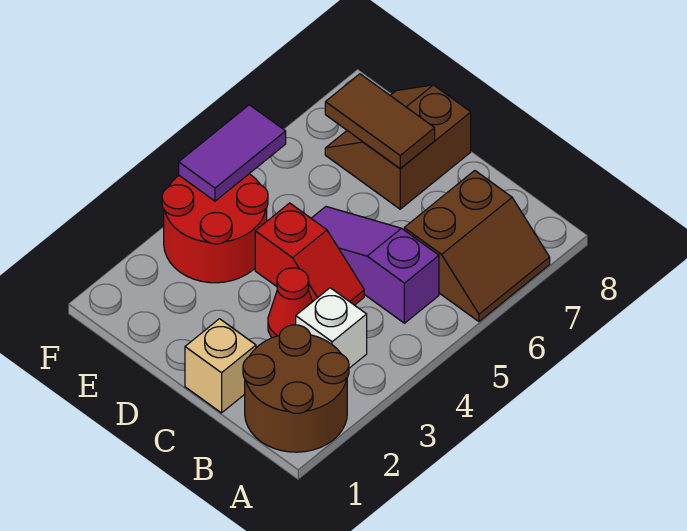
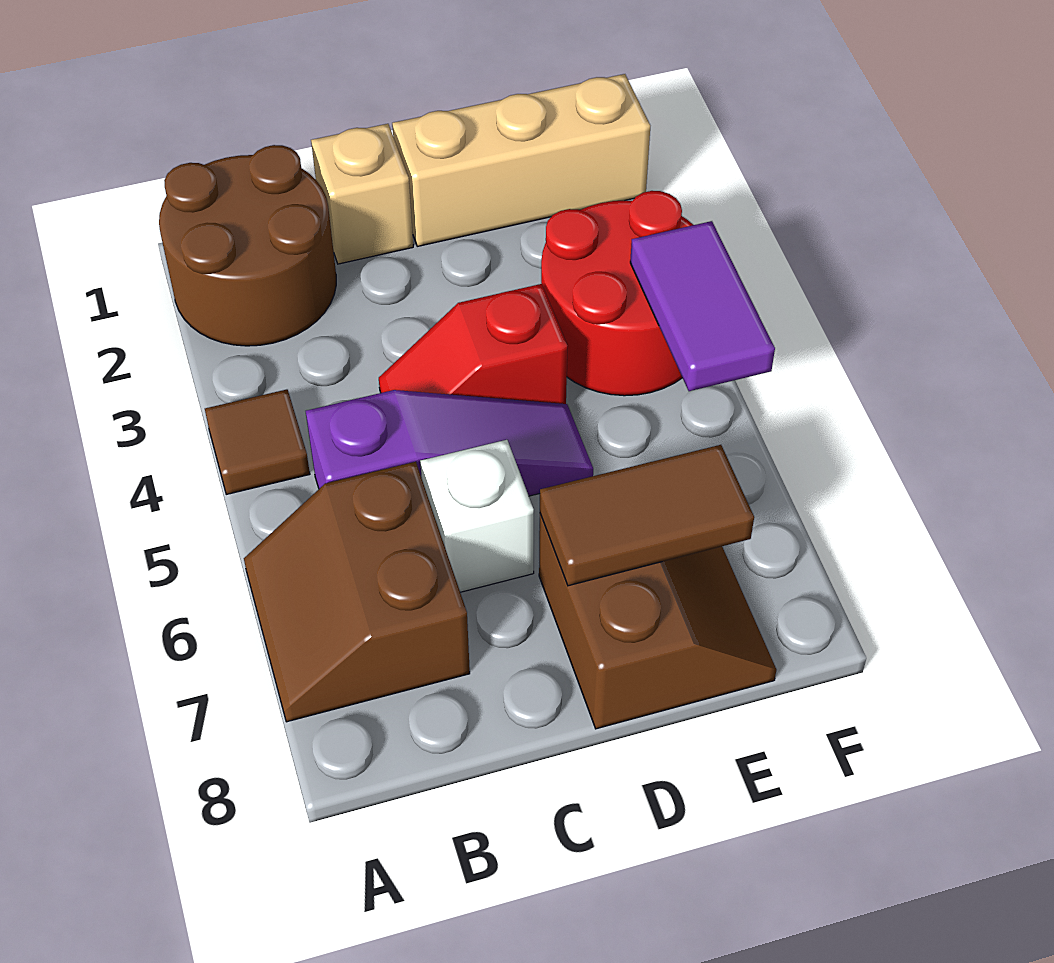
none -> brown 1x1 tile [205,389,310,494]
white 1x1 brick [296,288,367,368] -> white 1x1 brick moved to [420,440,534,592]
red 1x1 cone [268,268,312,338] -> none
none -> tan 1x3 brick [392,74,650,246]

